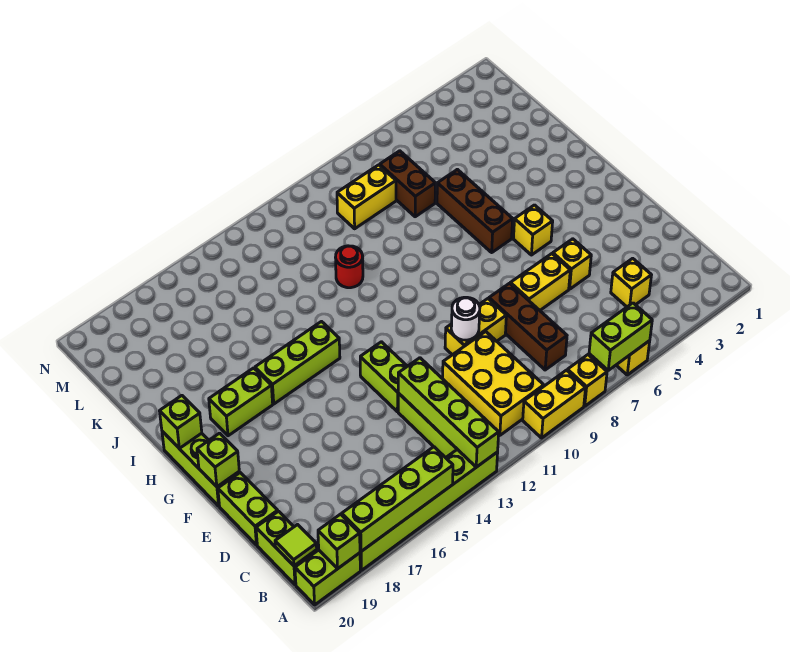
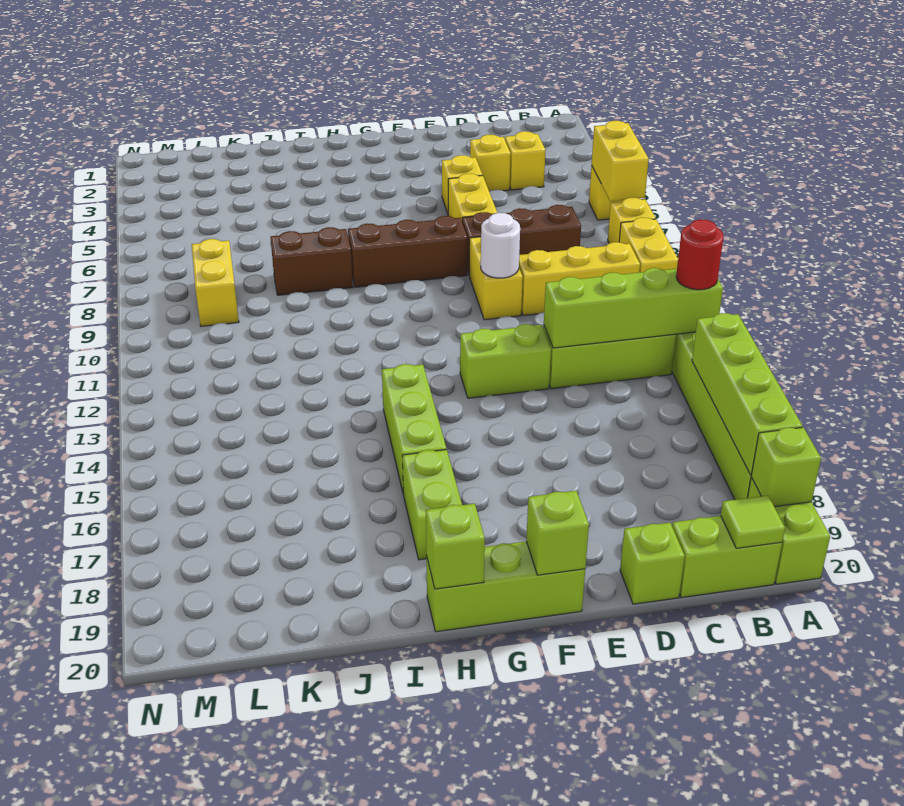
lime 1x2 brick [589,303,652,370] -> yellow 1x2 brick [592,121,649,201]
yellow 2x3 brick [443,331,544,435] -> yellow 1x3 brick [519,242,640,315]
lime 1x2 brick [218,473,278,545] -> lime 1x1 brick [620,523,685,604]
yellow 1x1 brick [513,205,553,255] -> yellow 1x1 brick moved to [470,135,511,191]
brown 1x3 brick [437,169,513,252] -> brown 1x3 brick moved to [348,216,467,287]
red 1x1 round brick [336,246,363,288] -> red 1x1 round brick moved to [676,219,724,290]
brown 1x2 brick [380,151,435,217] -> brown 1x2 brick moved to [270,227,353,295]

